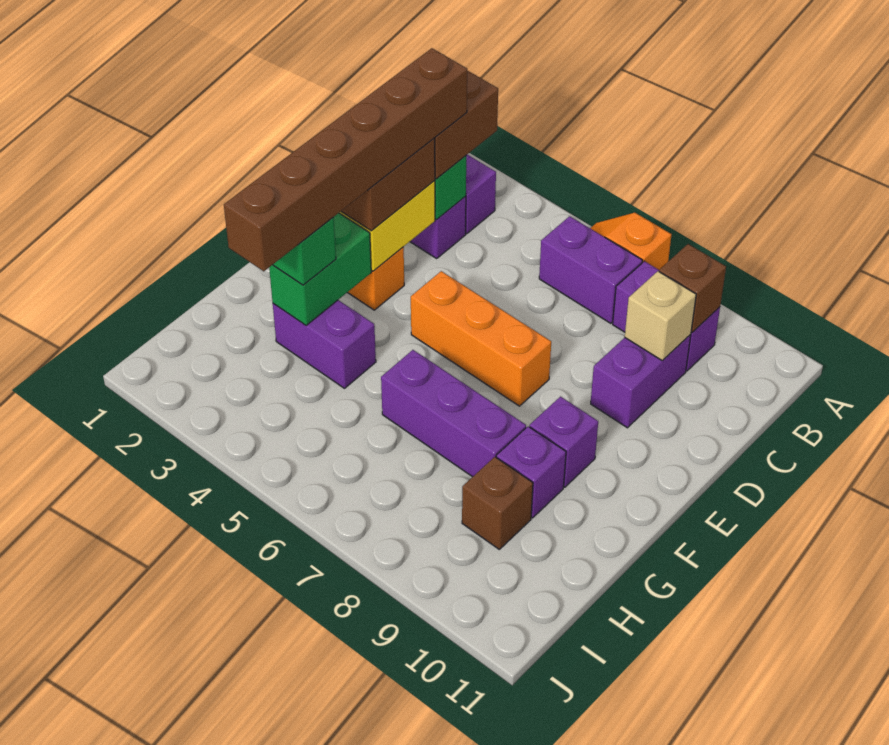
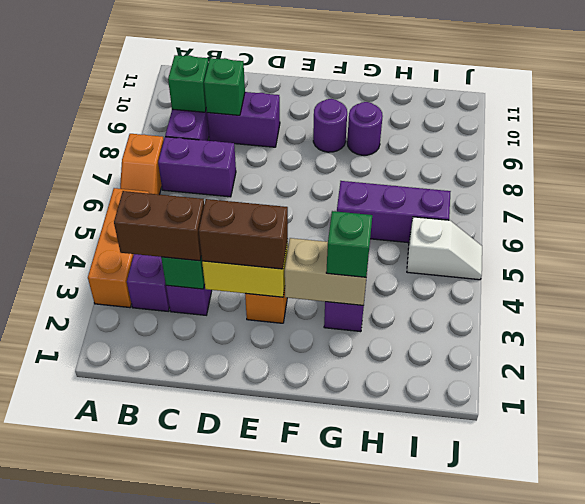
purple 1x2 brick [539,216,643,323] -> purple 1x2 brick turned to [158,137,236,197]
brown 1x1 brick [659,244,726,332] -> green 1x1 brick [168,55,209,112]
brown 1x6 brick [224,48,467,271] -> none
tan 1x1 brick [625,271,696,361] -> green 1x1 brick [204,58,245,115]
orange 1x3 brick [411,271,551,406] -> orange 1x3 brick moved to [88,188,149,308]
green 1x2 brick [269,213,371,325] -> tan 1x2 brick [285,238,366,305]
purple 1x1 brick [530,397,598,487] -> purple 1x1 round brick [313,99,347,152]
purple 1x3 brick [381,350,526,477] -> purple 1x3 brick turned to [337,181,451,243]
purple 1x1 brick [496,426,566,518] -> purple 1x1 round brick [347,102,383,155]
brown 1x1 brick [462,457,533,549] -> none
none -> white 1x2 slope [407,217,482,280]

